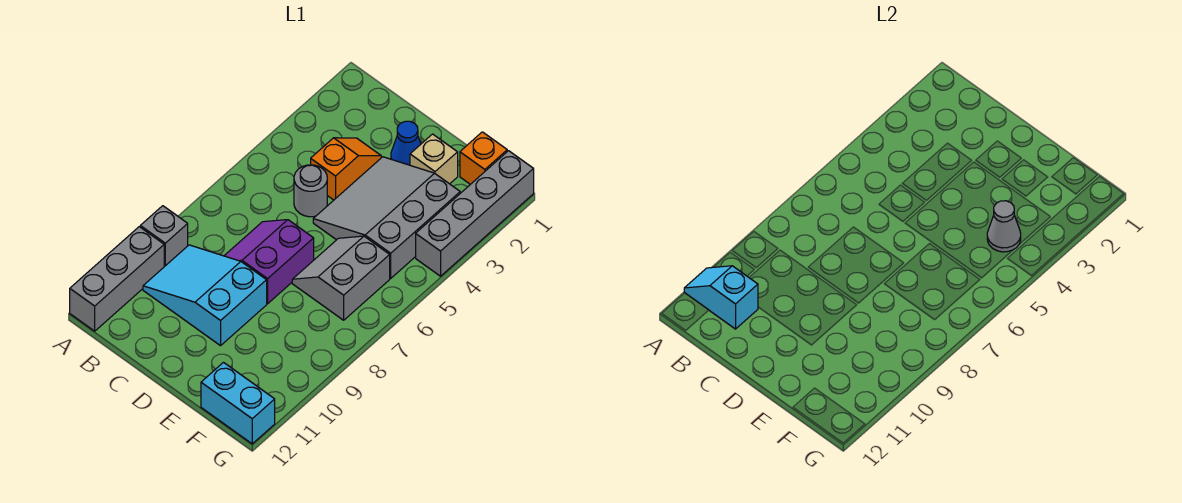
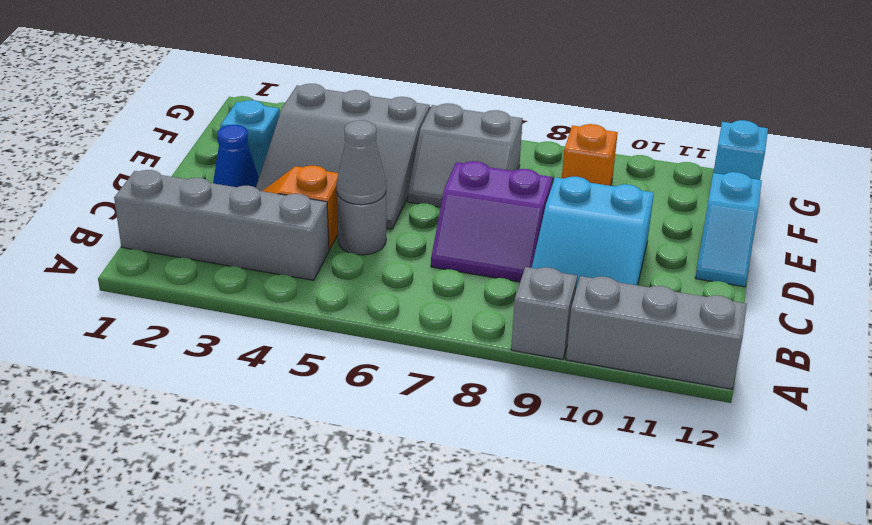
cyan 1x2 slope [684,266,758,329] -> cyan 1x2 slope moved to [696,172,762,287]
tan 1x1 brick [410,134,458,184] -> cyan 1x1 brick [220,100,280,177]
orange 1x1 brick [460,132,507,184] -> orange 1x1 brick moved to [562,124,618,186]
grey 1x1 cone [987,201,1021,252] -> grey 1x1 cone moved to [336,120,386,205]
cyan 1x2 brick [201,363,275,444] -> cyan 1x1 brick [713,120,768,180]
grey 1x4 brick [416,151,534,276] -> grey 1x4 brick moved to [114,170,329,280]

